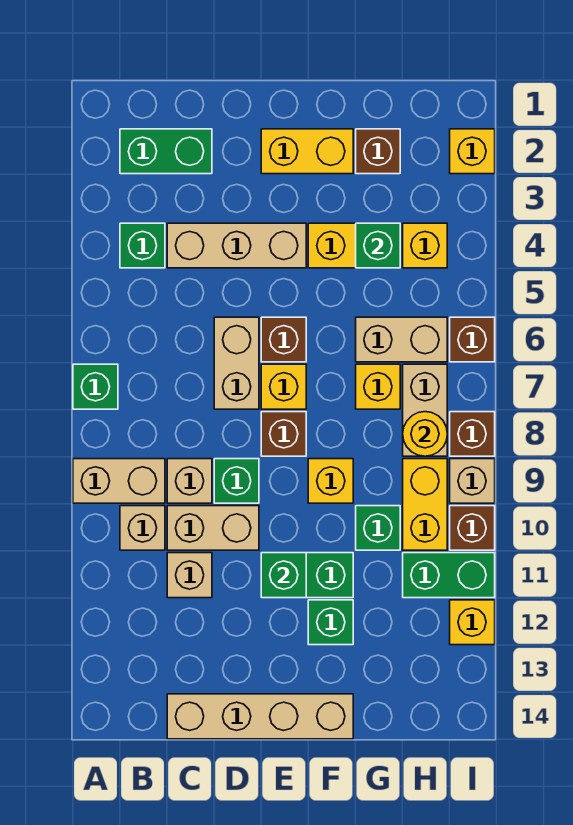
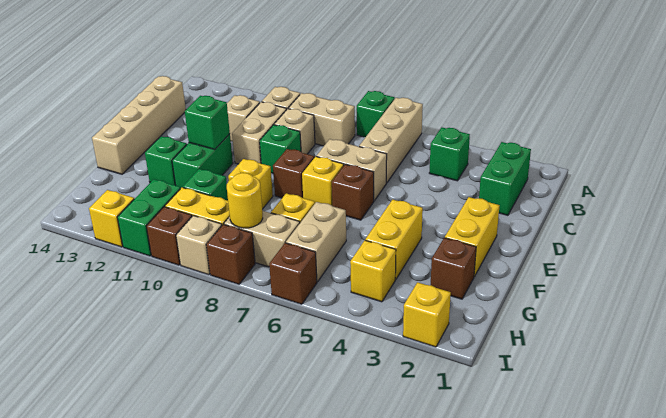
tan 1x2 brick [73,459,165,503] -> tan 1x2 brick turned to [288,93,355,146]
tan 1x3 brick [167,223,306,268] -> tan 1x3 brick moved to [359,98,423,183]
green 1x1 brick [356,223,400,268] -> none

